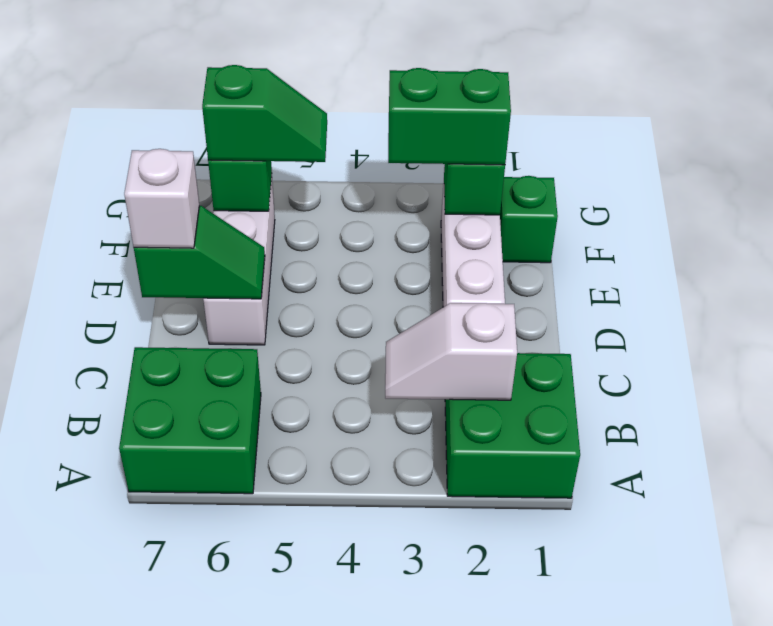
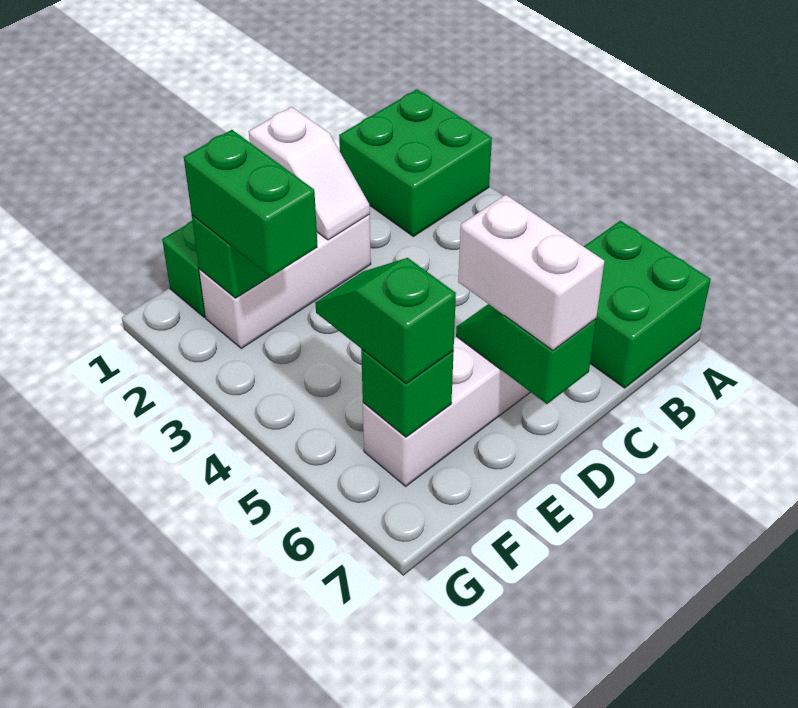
white 1x2 slope [385,303,517,400] -> white 1x2 slope moved to [249,107,370,240]
white 1x1 brick [124,149,199,248] -> white 1x2 brick [458,195,604,350]

